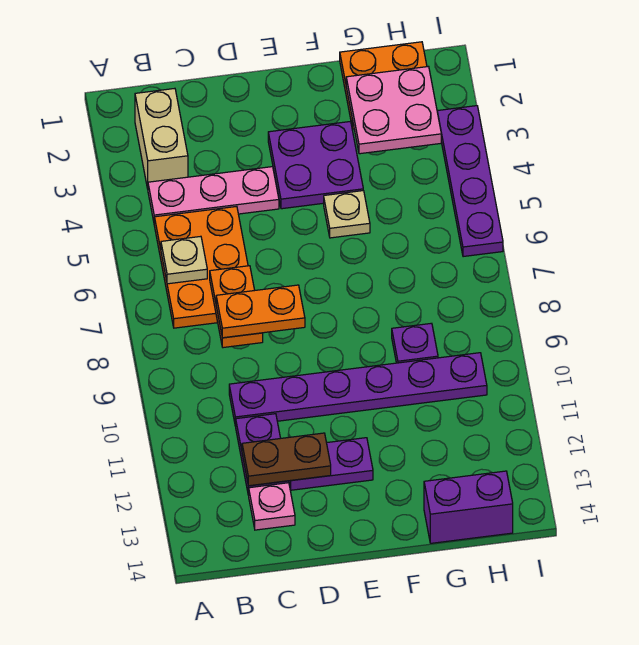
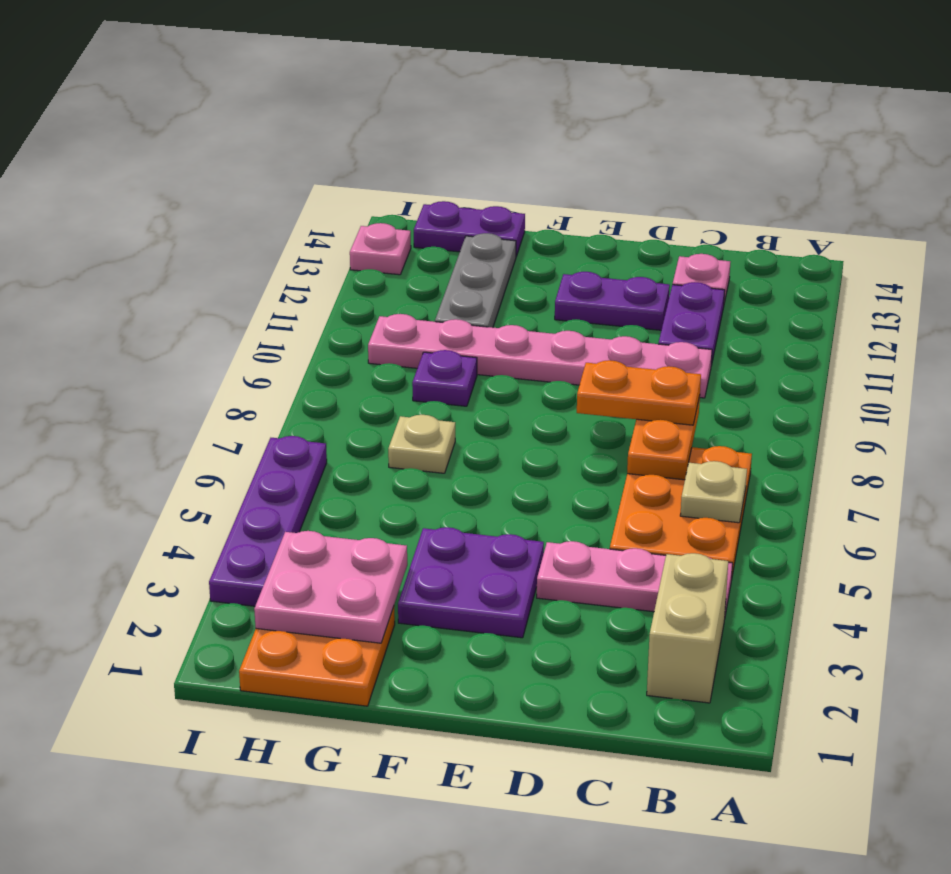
purple 1x6 plate [229,353,487,426] -> pink 1x6 plate [368,314,712,398]
brown 1x2 plate [242,433,331,486] -> none
tan 1x1 plate [324,191,370,238] -> tan 1x1 plate moved to [388,415,455,473]
none -> grey 1x3 plate [435,233,516,327]
purple 1x2 brick [424,471,513,543] -> purple 1x2 plate [414,201,525,256]
none -> pink 1x1 plate [350,223,411,275]

